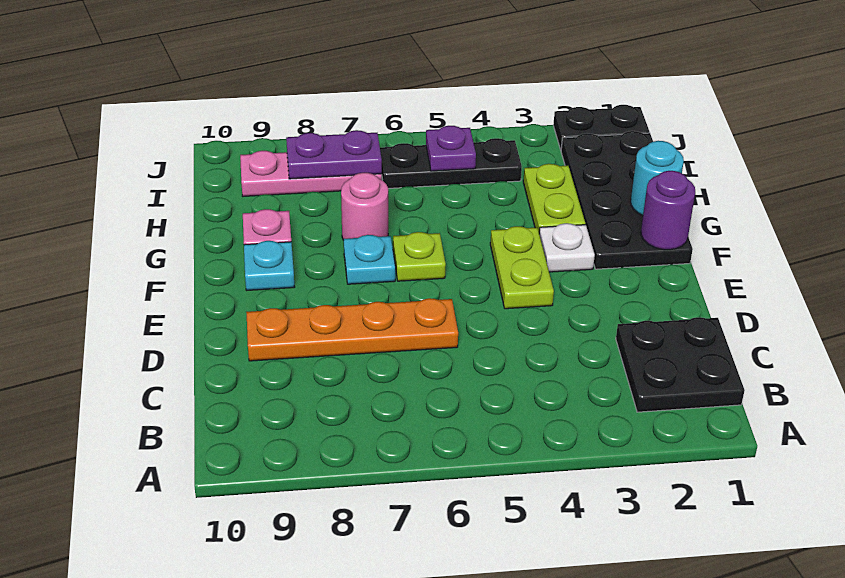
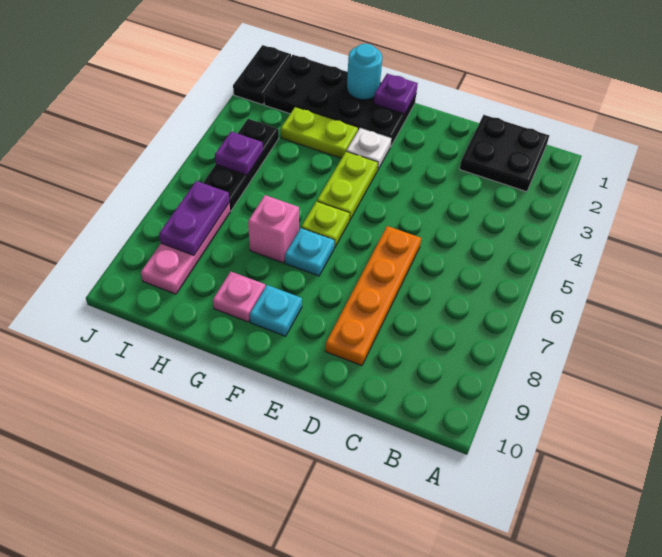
lime 1x2 plate [490,226,554,309] -> lime 1x2 plate turned to [317,151,378,221]
purple 1x1 round brick [641,171,695,250] -> purple 1x1 plate [374,74,418,114]
pink 1x1 round brick [341,173,388,240] -> pink 1x1 brick [248,195,299,263]

